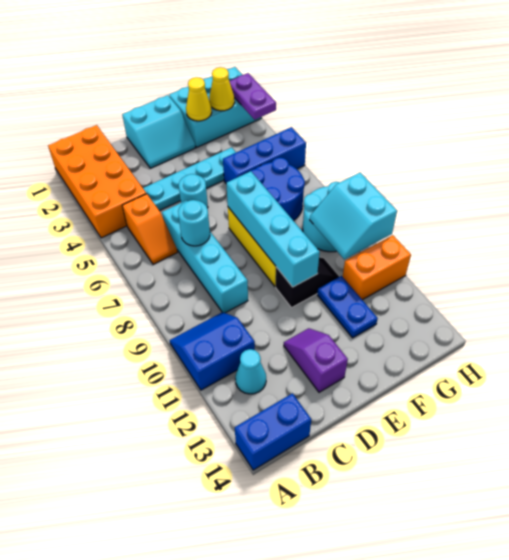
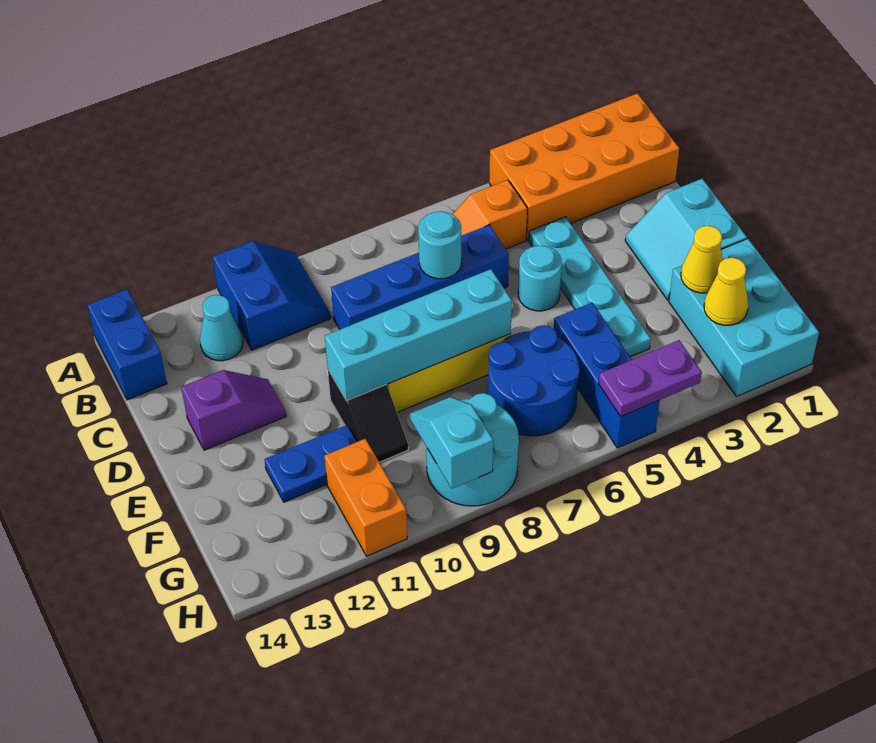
cyan 1x4 brick [162,201,248,313] -> blue 1x4 brick [331,225,509,329]
cyan 2x2 slope [310,173,397,259] -> cyan 1x2 slope [410,397,493,489]
purple 1x2 plate [229,73,276,120] -> purple 1x2 plate moved to [599,340,702,417]

